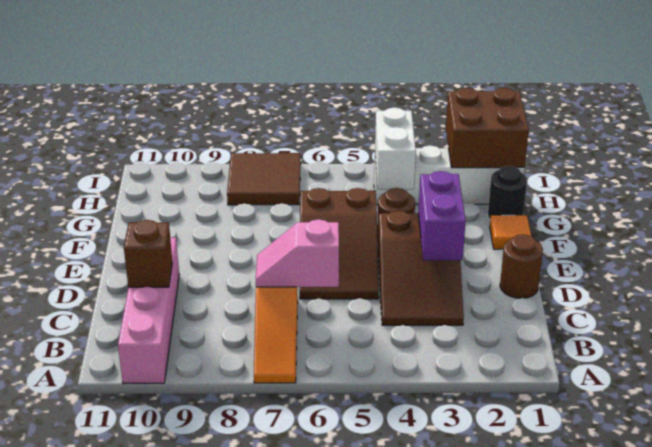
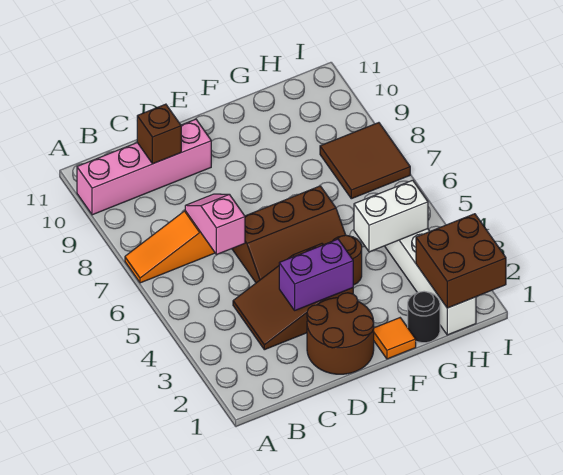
brown 1x1 round brick [500,234,543,298] -> brown 2x2 round brick [307,293,374,374]
brown 2x3 slope [299,188,379,299] -> brown 2x3 slope turned to [232,186,345,283]

